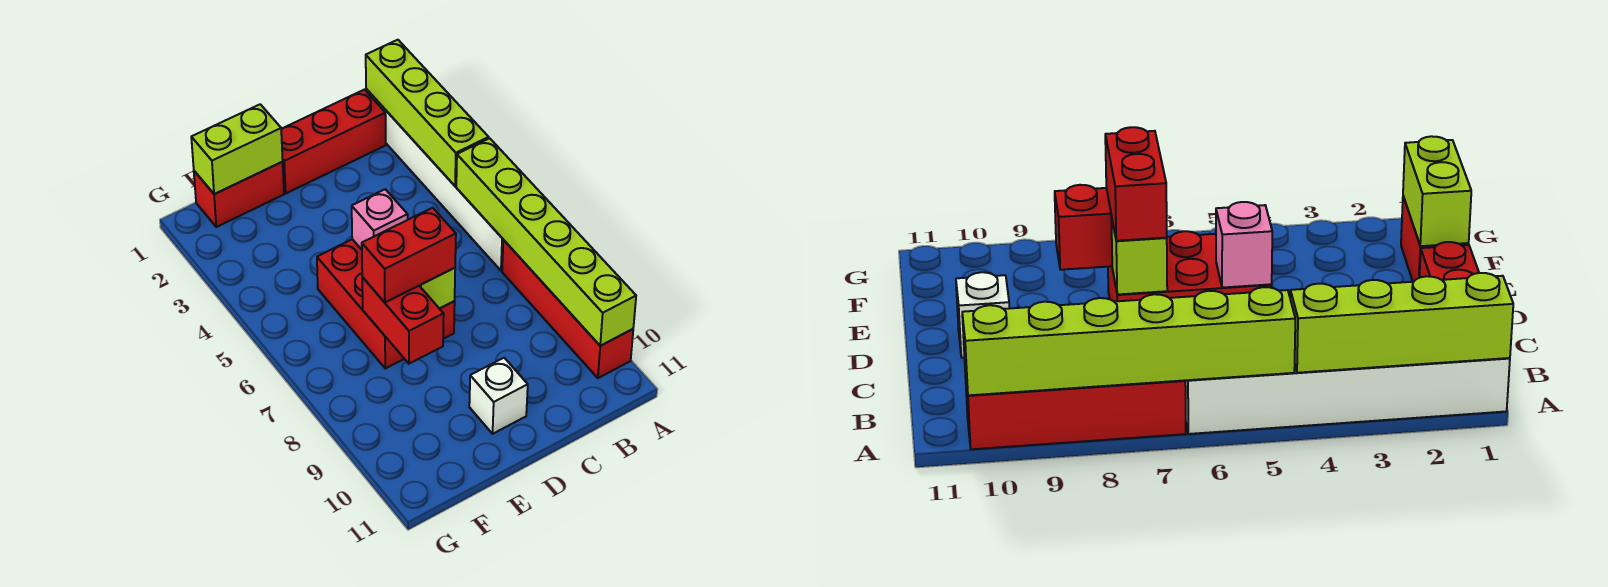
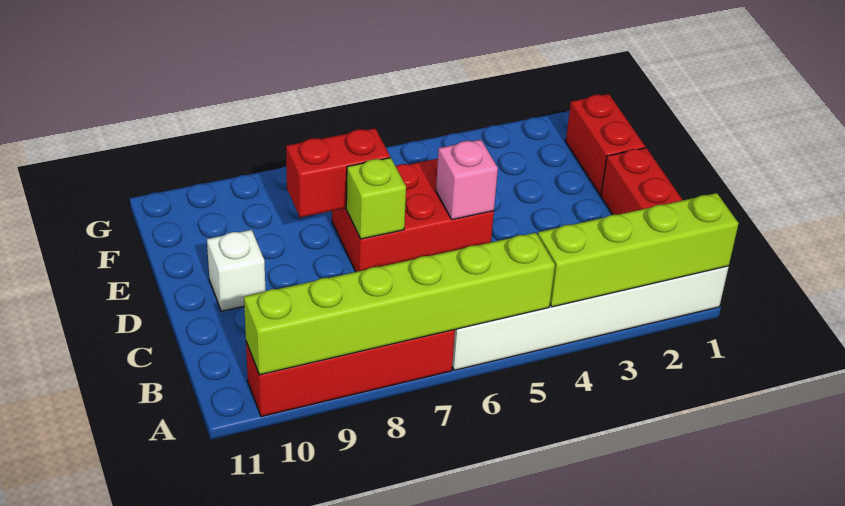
red 1x2 brick [362,208,456,302] -> none
lime 1x2 brick [191,104,283,194] -> none

